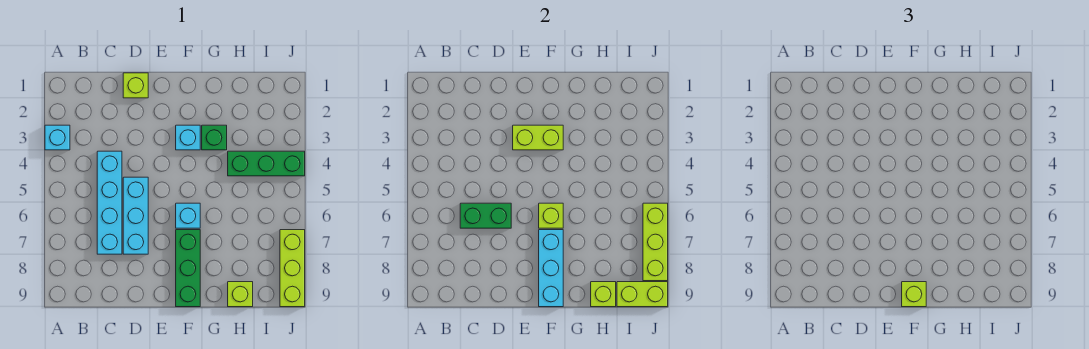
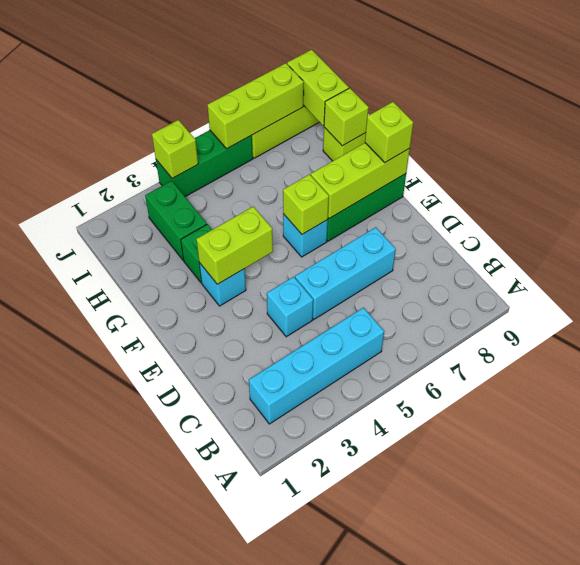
cyan 1x1 brick [45,125,70,150] -> cyan 1x1 brick moved to [267,277,313,337]
cyan 1x4 brick [97,151,122,254] -> cyan 1x4 brick moved to [249,308,384,424]
green 1x2 brick [460,203,511,228] -> green 1x2 brick moved to [145,181,207,260]
lime 1x1 brick [123,73,148,98] -> lime 1x1 brick moved to [152,120,198,179]
lime 1x2 brick [513,125,563,150] -> lime 1x2 brick turned to [196,207,273,284]
cyan 1x3 brick [539,230,563,307] -> lime 1x3 brick [311,143,410,219]
green 1x3 brick [228,151,305,176] -> green 1x3 brick turned to [156,130,253,197]

